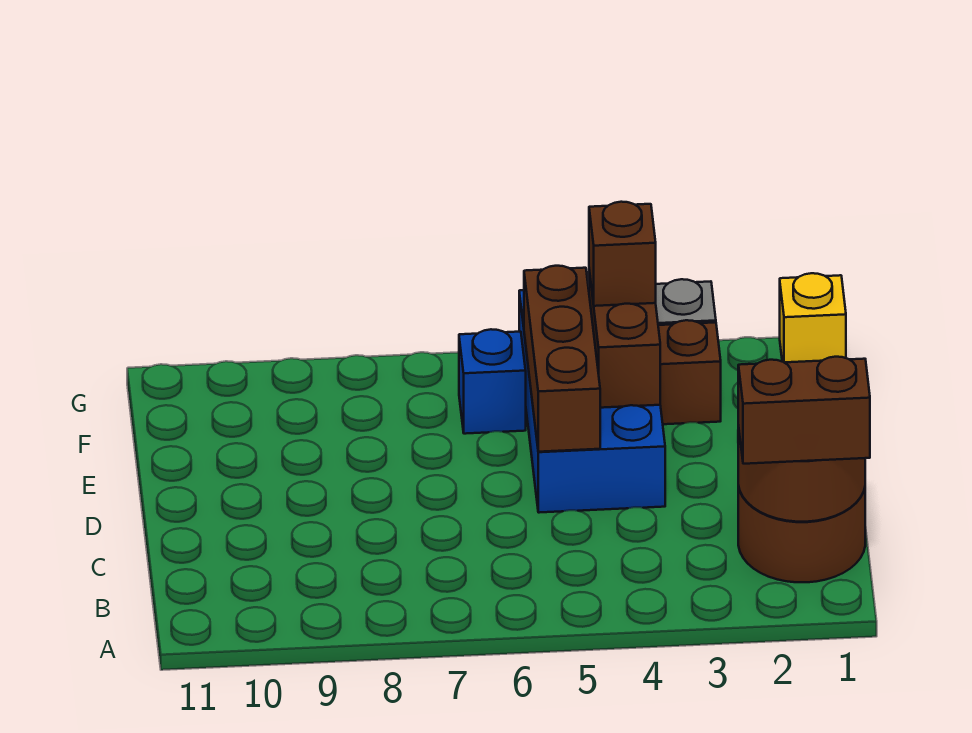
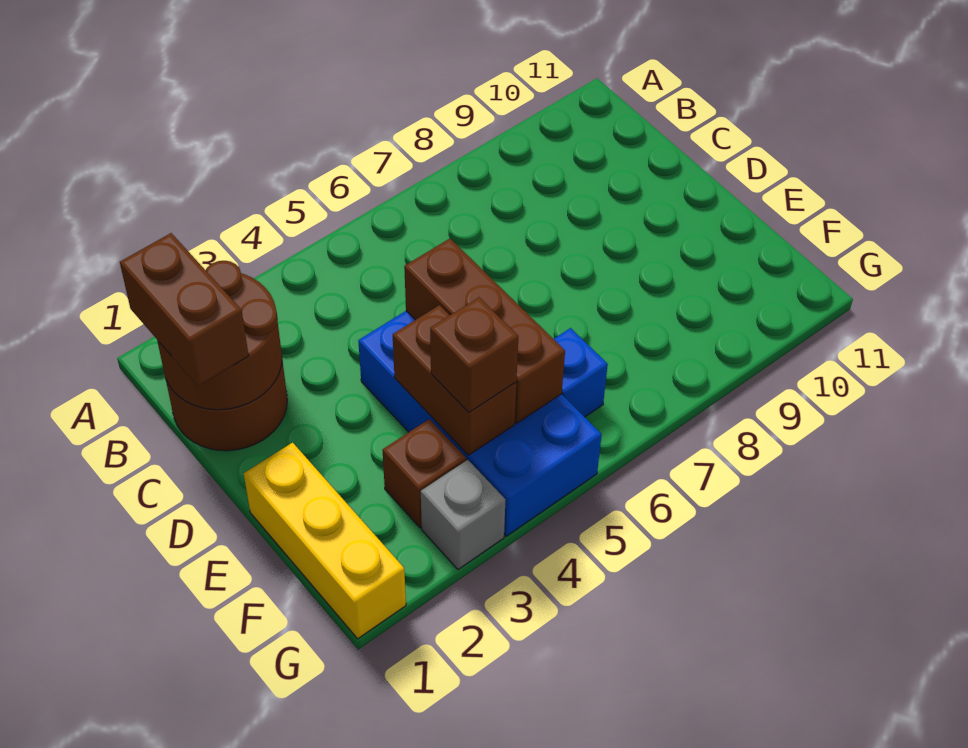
brown 1x2 brick [738,357,870,464] -> brown 1x2 brick turned to [120,233,249,386]
yellow 1x1 brick [780,273,846,362] -> yellow 1x3 brick [244,443,406,639]

